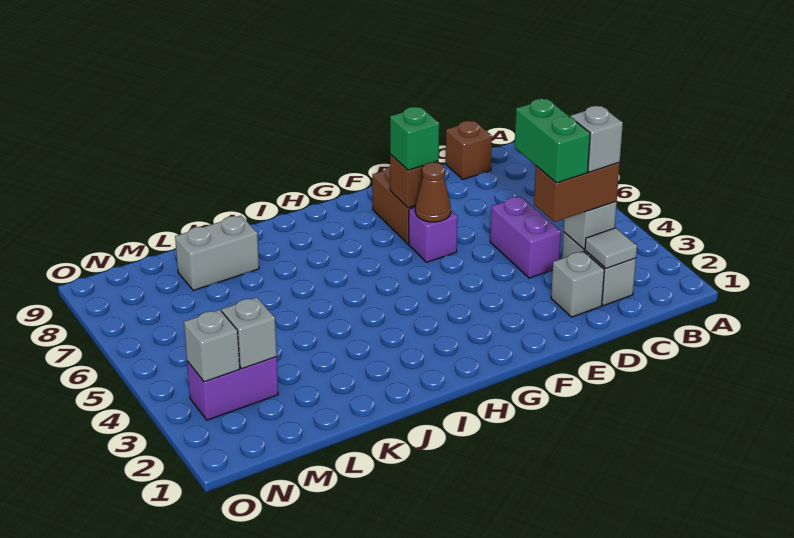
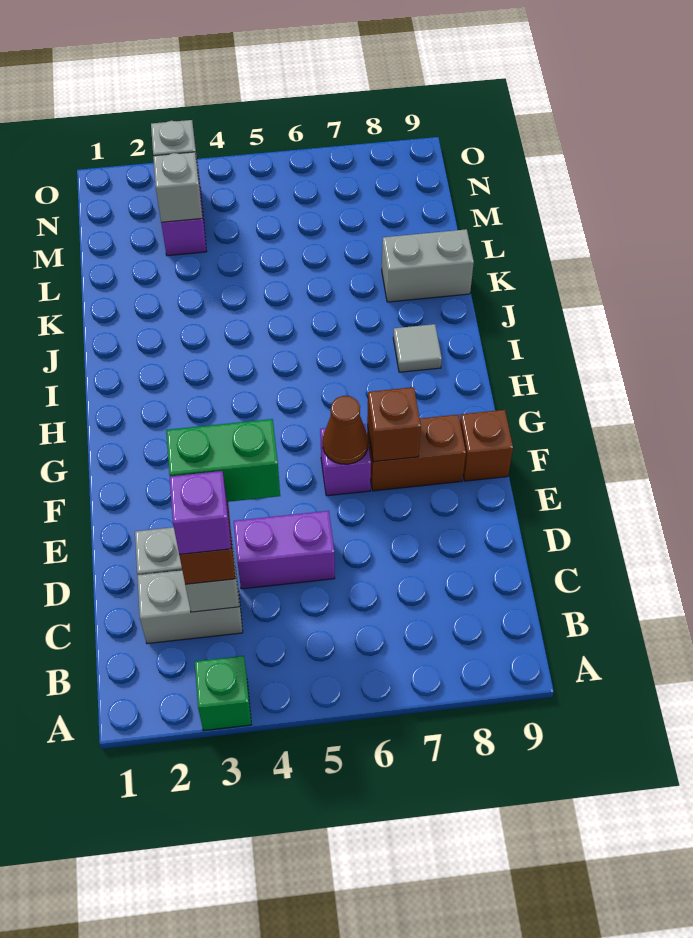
grey 1x1 tile [585,228,637,269] -> grey 1x1 tile moved to [393,324,442,372]
grey 1x1 brick [570,106,623,172] -> purple 1x1 brick [170,471,231,555]
brown 1x1 brick [446,121,492,179] -> brown 1x1 brick moved to [460,410,513,481]
green 1x1 brick [390,107,439,170] -> green 1x1 brick moved to [195,656,251,731]
grey 1x2 brick [175,216,259,290] -> grey 1x2 brick turned to [382,229,474,302]

